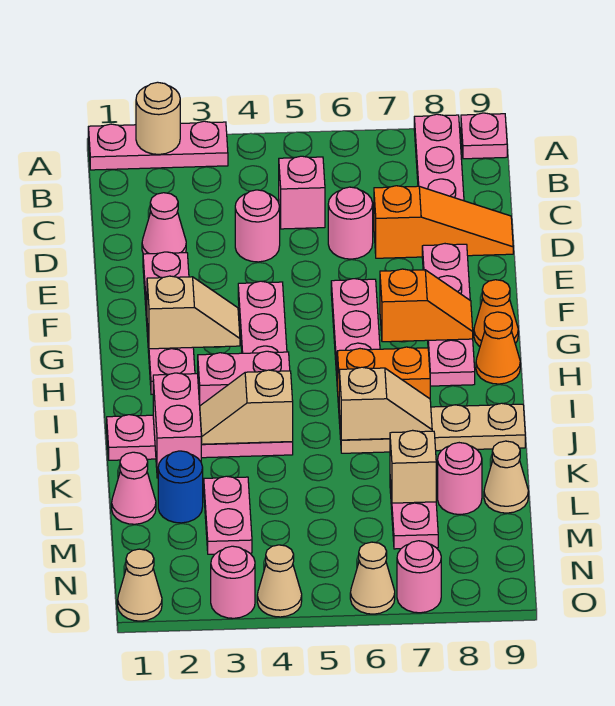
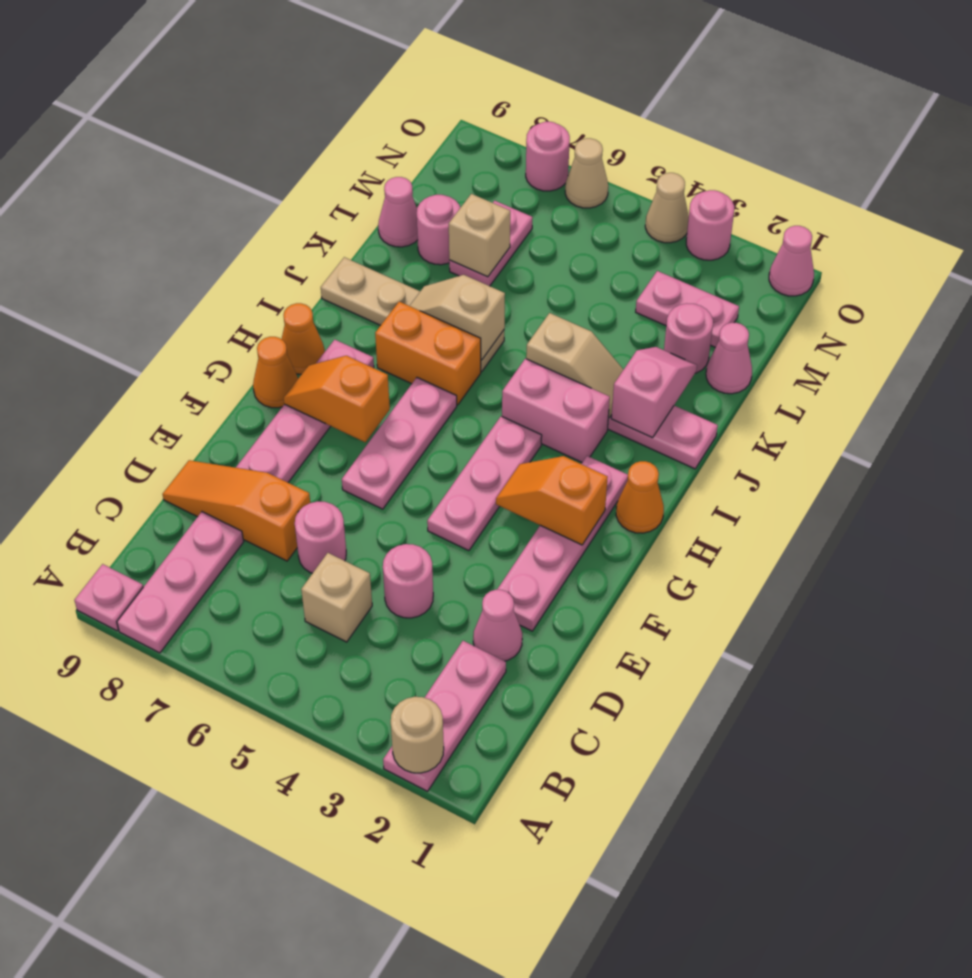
pink 1x3 plate [88,121,228,170] -> pink 1x3 plate turned to [383,641,506,791]
pink 1x1 brick [279,156,325,229] -> tan 1x1 brick [301,553,372,642]
tan 1x2 slope [147,276,240,349] -> orange 1x2 slope [496,456,608,545]
none -> orange 1x1 cone [616,461,664,533]
pink 1x2 brick [153,373,201,478] -> pink 1x2 slope [611,347,697,438]
blue 1x1 round brick [158,451,203,523] -> pink 1x1 round brick [664,303,713,373]
pink 1x2 plate [204,476,252,554] -> pink 1x2 plate turned to [636,271,739,347]
tan 1x1 cone [484,441,528,513] -> pink 1x1 cone [378,177,418,247]
tan 1x1 cone [118,549,162,621] -> pink 1x1 cone [769,226,814,296]

